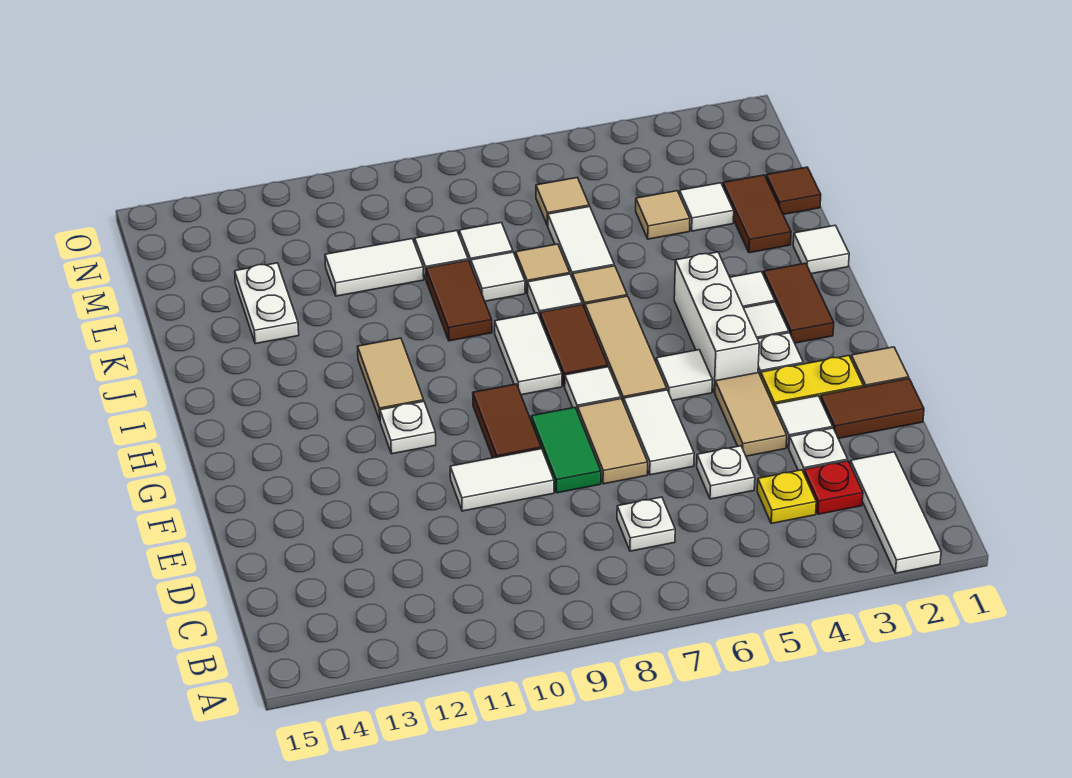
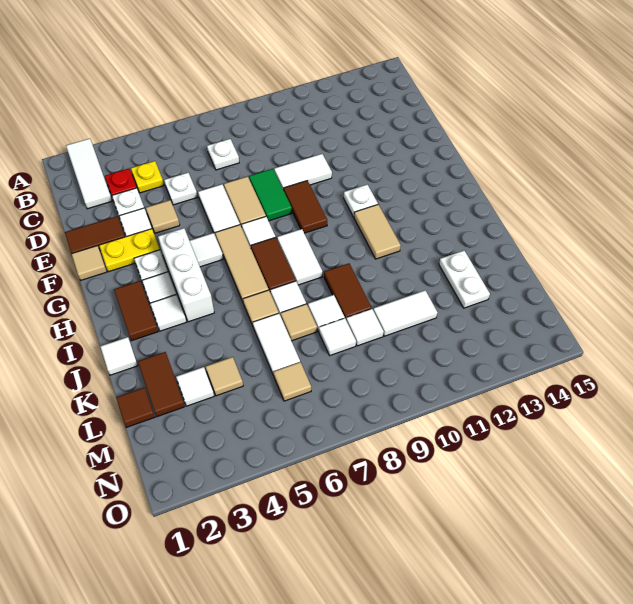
tan 1x2 tile [715,373,787,456] -> tan 1x1 tile [146,200,180,233]

